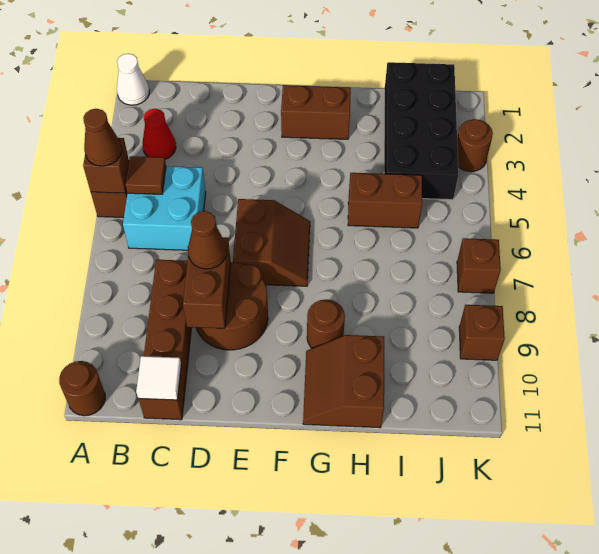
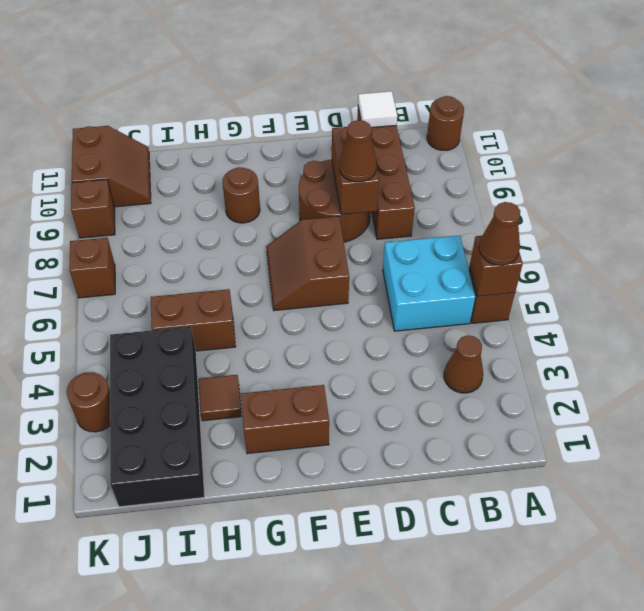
white 1x1 cone [117,54,149,105] -> none
red 1x1 cone [142,109,176,159] -> brown 1x1 cone [444,335,483,393]
brown 1x1 tile [125,156,166,194] -> brown 1x1 tile moved to [199,375,241,421]
brown 2x2 slope [303,335,384,428] -> brown 2x2 slope moved to [72,126,151,207]

